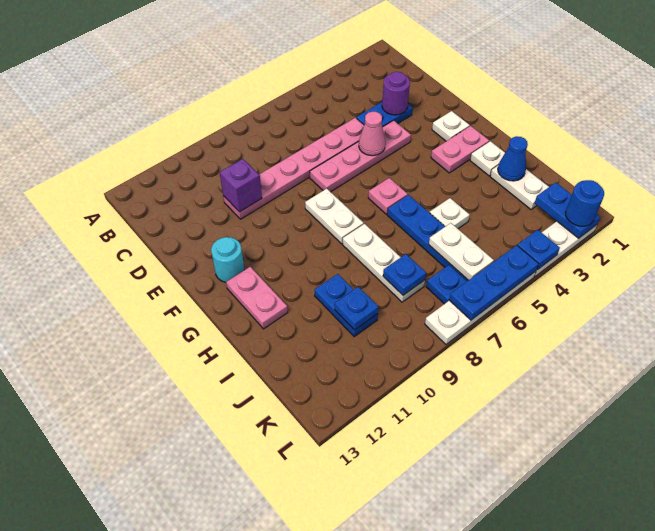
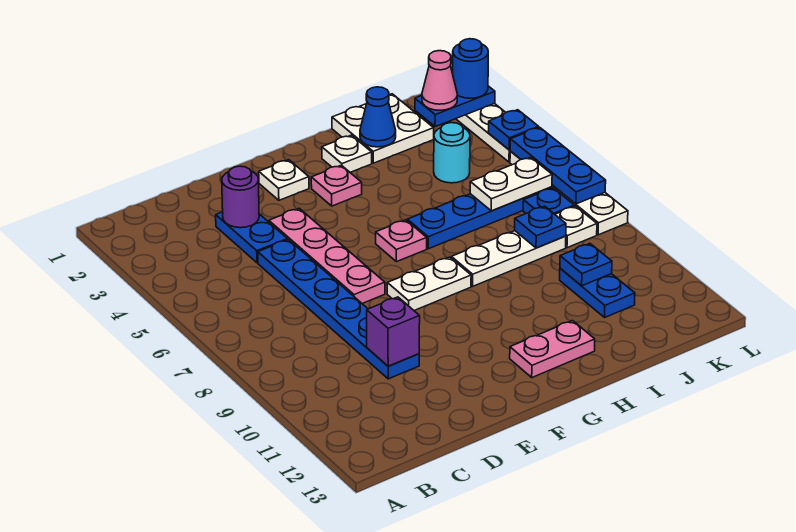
pink 1x6 plate [223,118,364,219] -> blue 1x6 plate [258,240,419,379]
pink 1x1 cone [359,112,385,156] -> pink 1x1 cone moved to [422,51,458,110]
cyan 1x1 round brick [211,237,244,282] -> cyan 1x1 round brick moved to [434,123,470,183]
pink 1x2 plate [431,126,489,173] -> pink 1x1 plate [311,165,362,206]
white 1x2 plate [490,166,549,210] -> white 2x2 plate [332,94,434,163]
white 1x1 plate [430,198,470,229] -> white 1x1 plate moved to [555,206,597,248]
blue 1x2 plate [315,274,378,337] -> blue 1x2 plate turned to [560,268,635,317]

